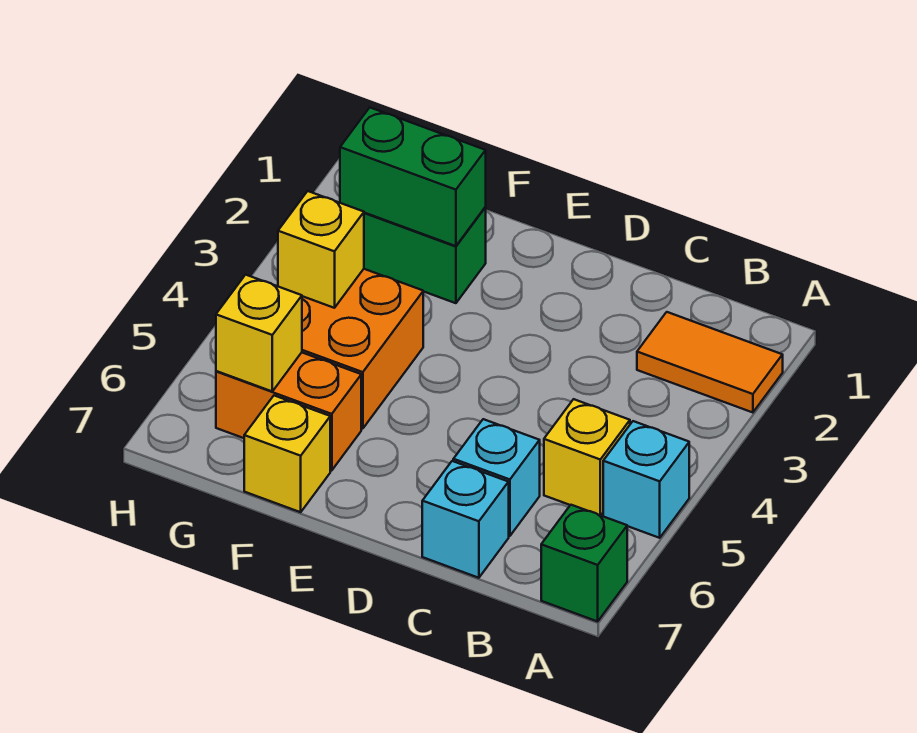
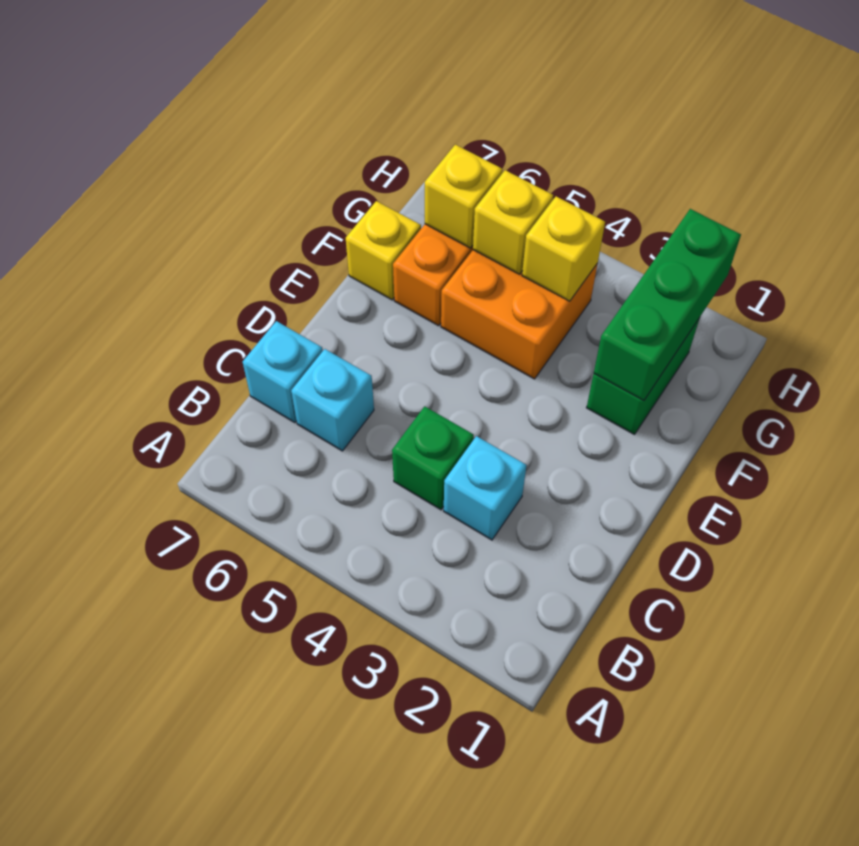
orange 1x2 tile [637,312,783,413] -> none
cyan 1x1 brick [603,421,689,538] -> cyan 1x1 brick moved to [444,436,527,540]
green 1x1 brick [541,505,627,621] -> green 1x1 brick moved to [392,406,474,510]
yellow 1x1 brick [544,399,630,515] -> yellow 1x1 brick moved to [473,170,553,274]
green 1x2 brick [340,108,486,246] -> green 1x3 brick [594,209,741,401]

